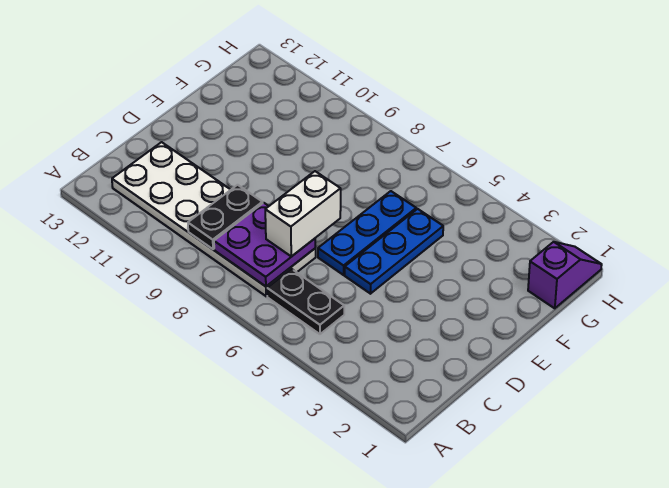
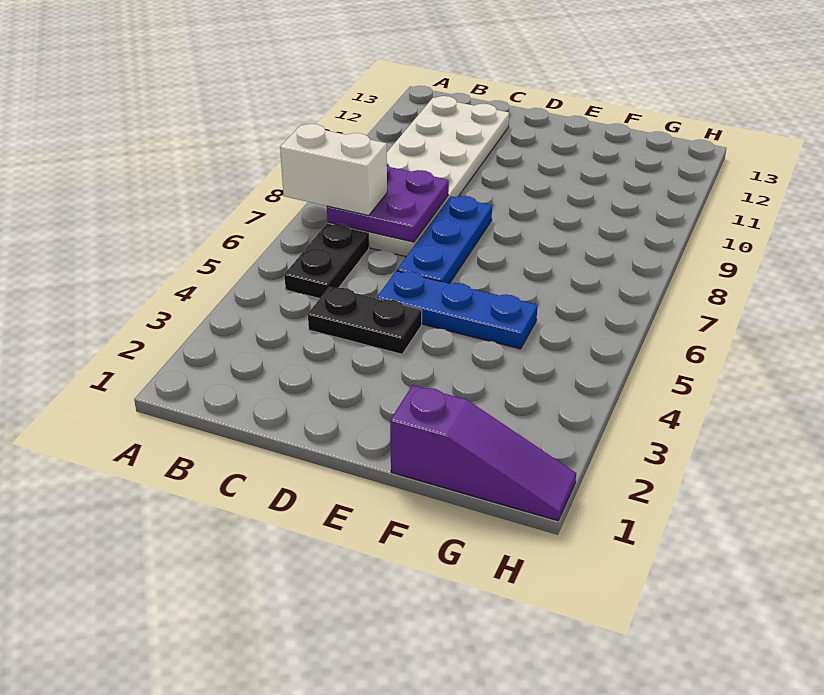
black 1x2 plate [188,185,263,249] -> black 1x2 plate moved to [308,287,422,354]
white 1x2 brick [265,171,341,257] -> white 1x2 brick moved to [280,124,387,216]
blue 1x3 plate [318,191,416,275] -> blue 1x3 plate turned to [397,196,492,284]
purple 1x2 slope [528,242,602,308] -> purple 1x3 slope [390,385,576,521]

